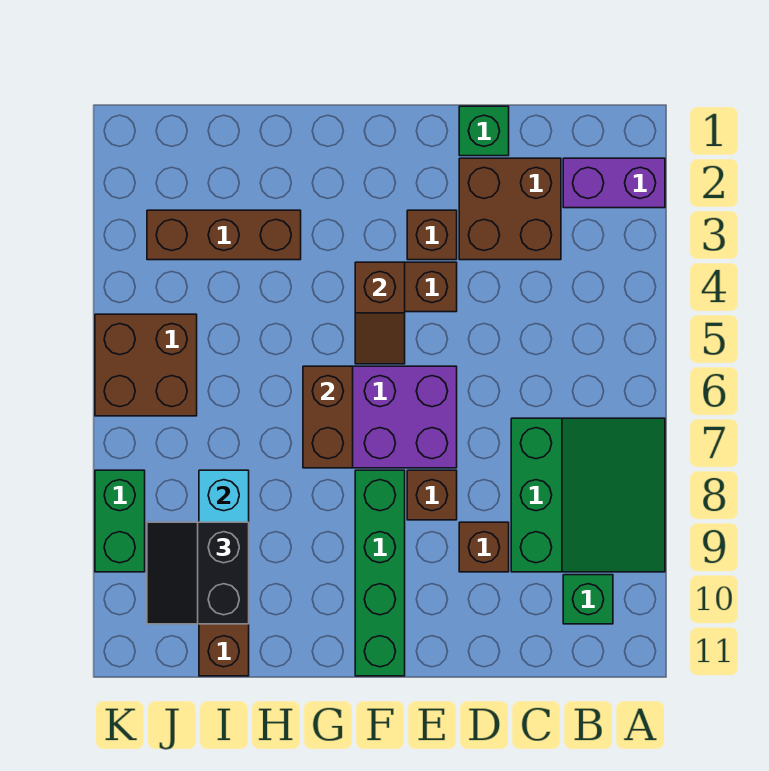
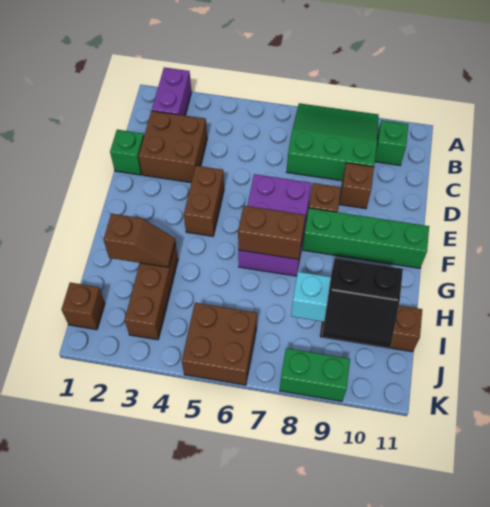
brown 1x1 brick [407,210,457,260] -> brown 1x1 brick moved to [61,283,105,330]
brown 1x2 slope [355,262,405,364] -> brown 1x2 slope moved to [104,214,175,267]

